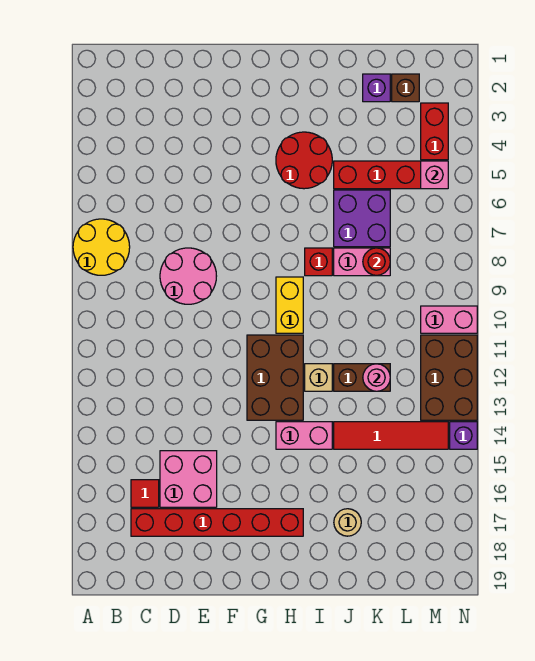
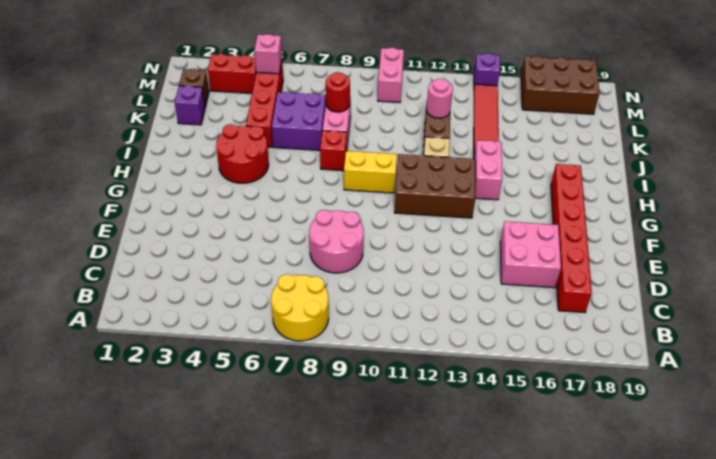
red 1x1 tile [131,480,159,507] -> none
tan 1x1 round brick [334,509,361,536] -> none
brown 2x3 brick [421,335,477,420] -> brown 2x3 brick moved to [521,56,600,114]

